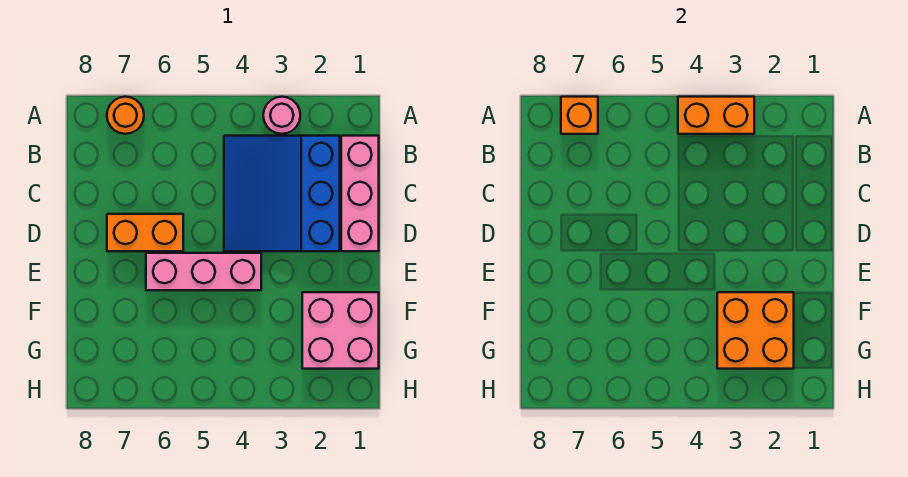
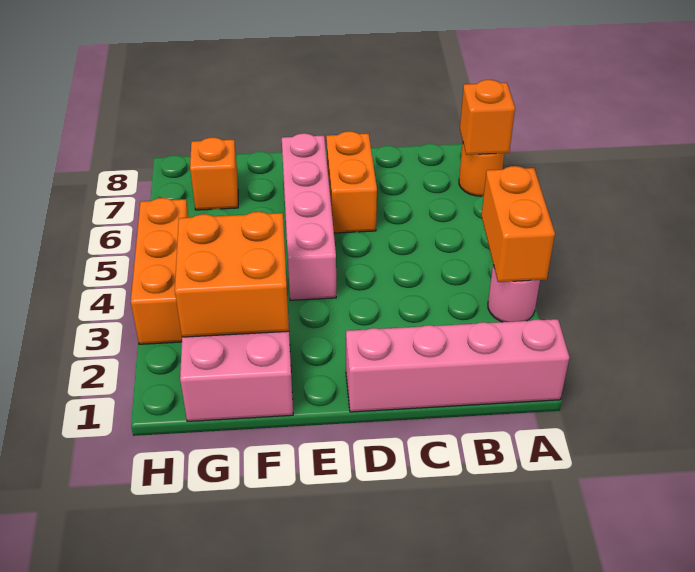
pink 1x3 brick [341,136,379,251] -> pink 1x4 brick [346,319,569,412]
blue 3x3 slope [224,136,340,251] -> none
pink 1x3 brick [146,253,261,290] -> pink 1x4 brick [282,133,336,300]
none -> orange 1x1 brick [190,137,238,210]
none -> orange 1x3 brick [131,198,189,344]

